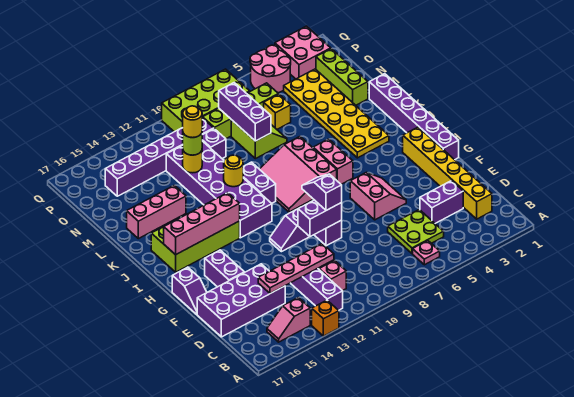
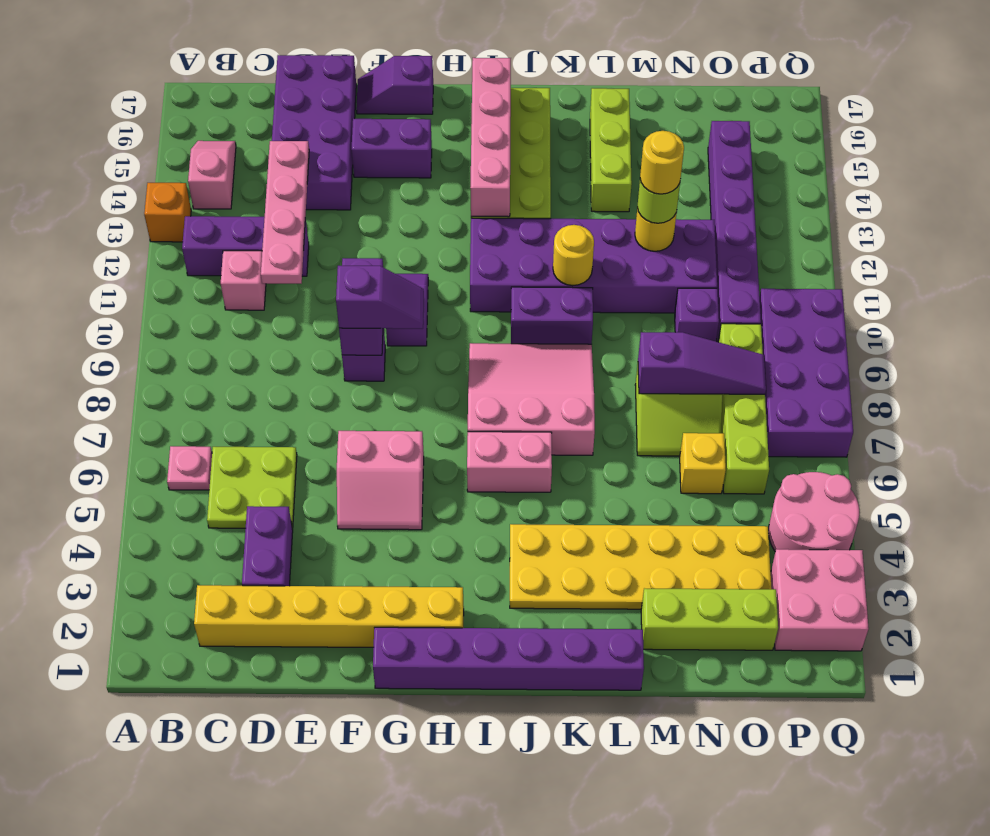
pink 1x3 brick [127,185,186,239] -> lime 1x3 brick [590,88,632,212]
purple 1x3 brick [219,83,271,141] -> purple 1x3 slope [638,332,766,394]
lime 2x4 brick [162,69,250,132] -> purple 2x4 brick [760,289,853,457]

